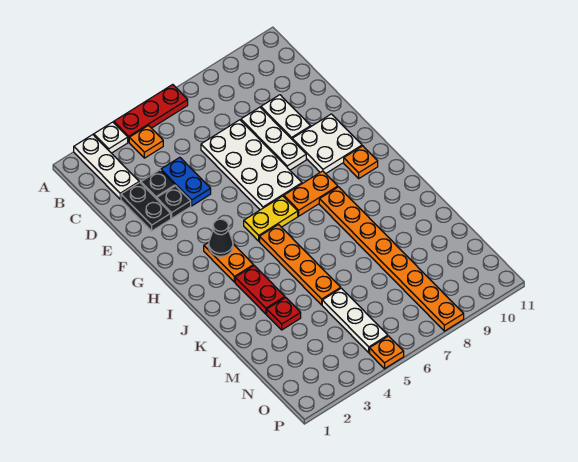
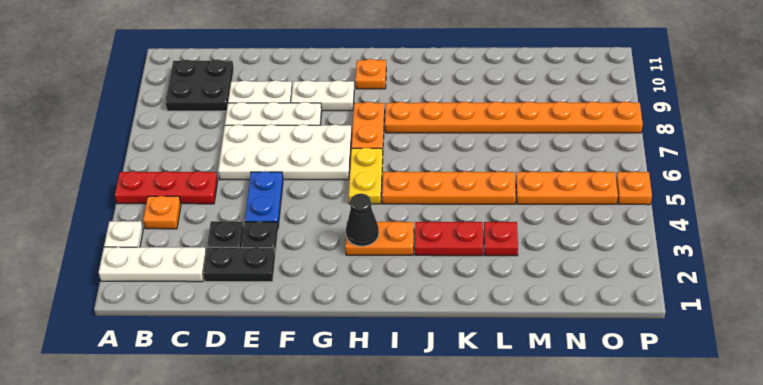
red 1x3 plate [114,85,188,142] -> red 1x3 plate turned to [115,171,218,204]
none -> black 2x2 plate [165,59,234,111]
blue 1x2 plate [161,157,211,206] -> blue 1x2 plate turned to [245,171,283,226]
white 2x2 plate [292,114,362,174] -> white 1x2 plate [291,80,354,111]
white 1x3 plate [322,288,388,353] -> orange 1x3 plate [516,172,618,204]

